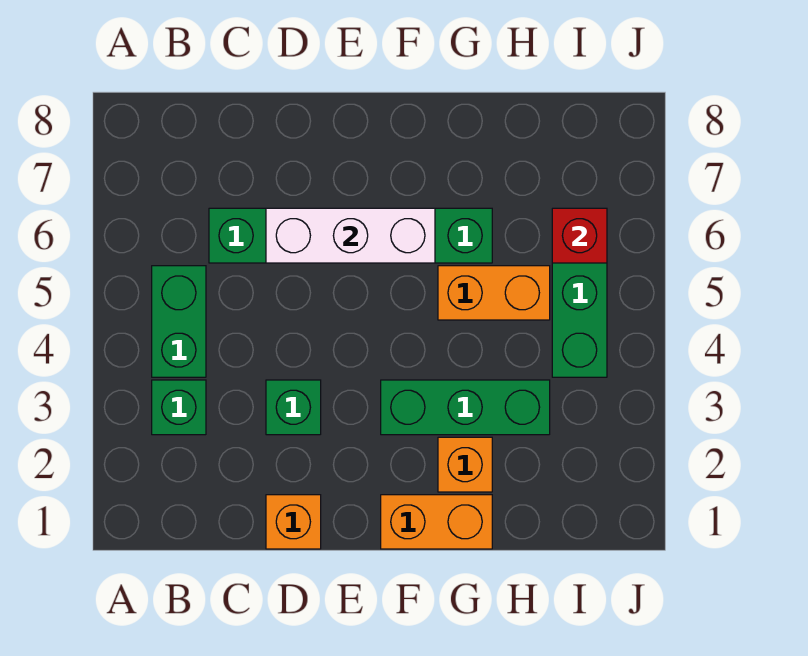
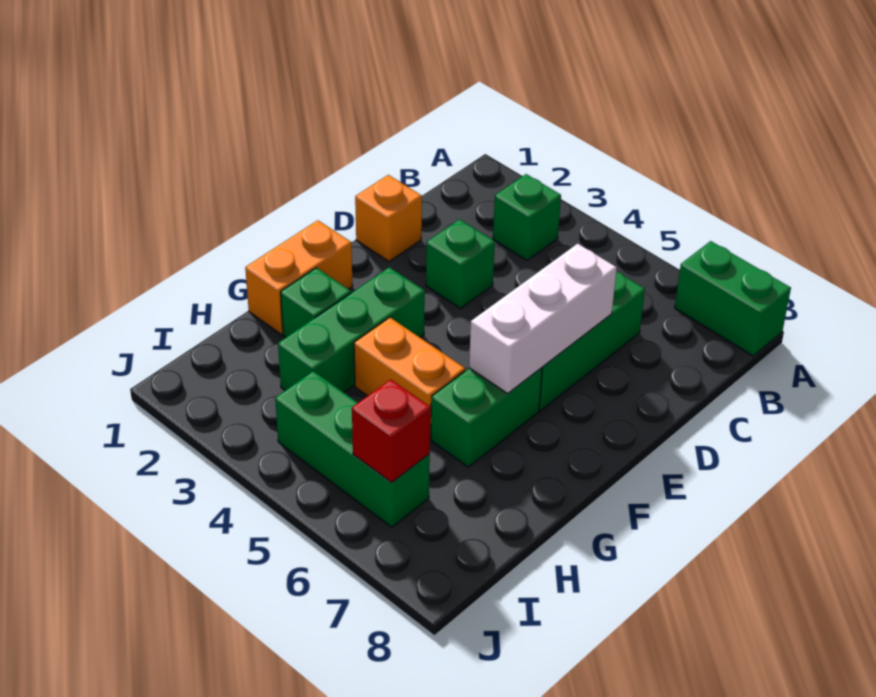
green 1x2 brick [152,266,206,377] -> green 1x2 brick moved to [675,241,791,356]
orange 1x1 brick [438,437,492,492] -> green 1x1 brick [281,268,351,338]
orange 1x2 brick [438,266,550,320] -> orange 1x2 brick turned to [354,317,465,438]

